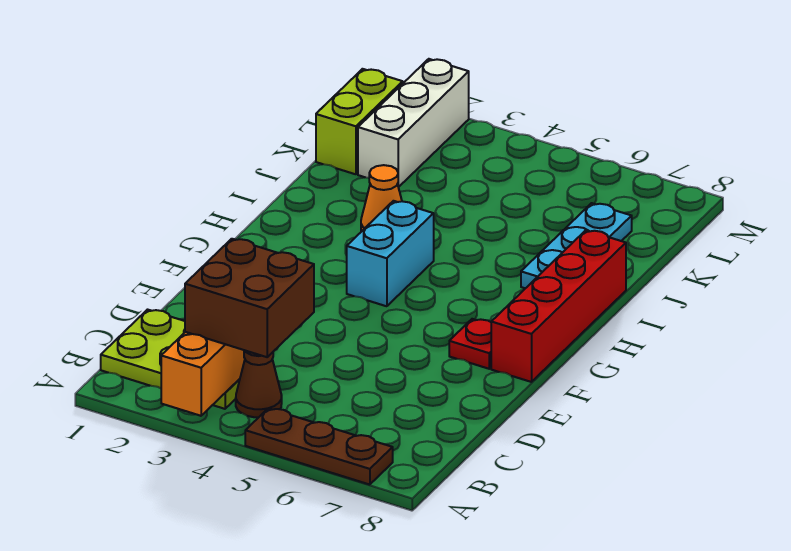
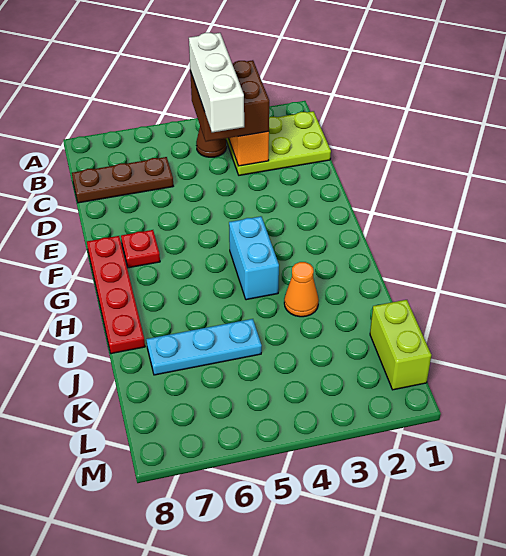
brown 1x3 plate [245,408,393,485] -> brown 1x3 plate moved to [72,157,173,203]
red 1x4 brick [491,230,626,382] -> red 1x4 plate [87,236,145,354]
cyan 1x3 plate [521,203,632,288] -> cyan 1x3 plate turned to [146,319,262,375]
white 1x3 brick [358,59,469,187] -> white 1x3 brick moved to [189,33,244,132]

